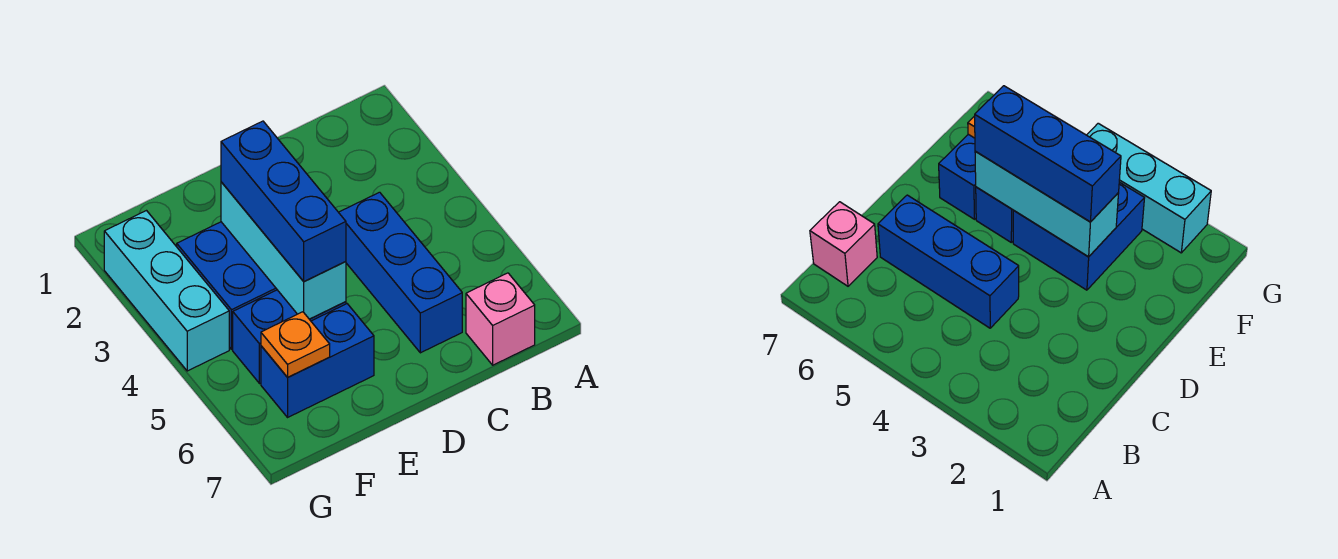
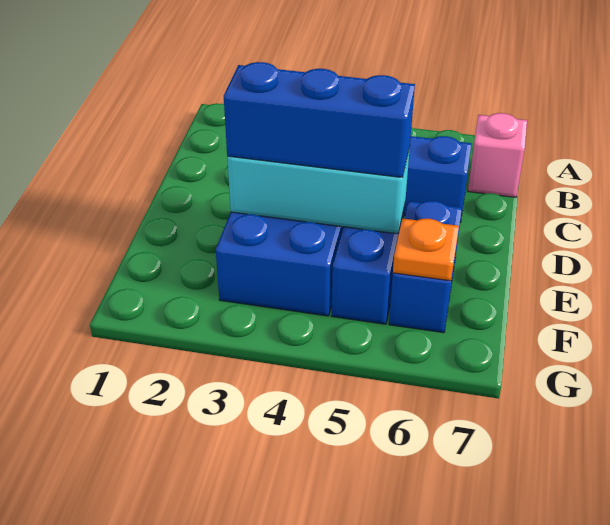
cyan 1x3 brick [104,211,229,371] -> none

